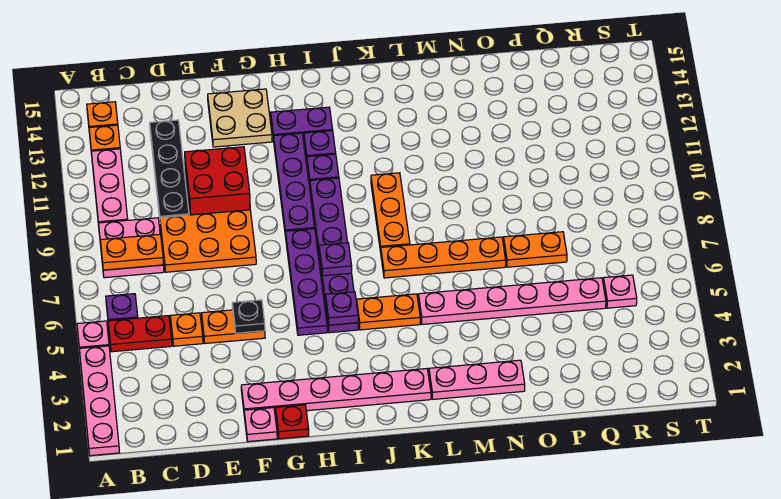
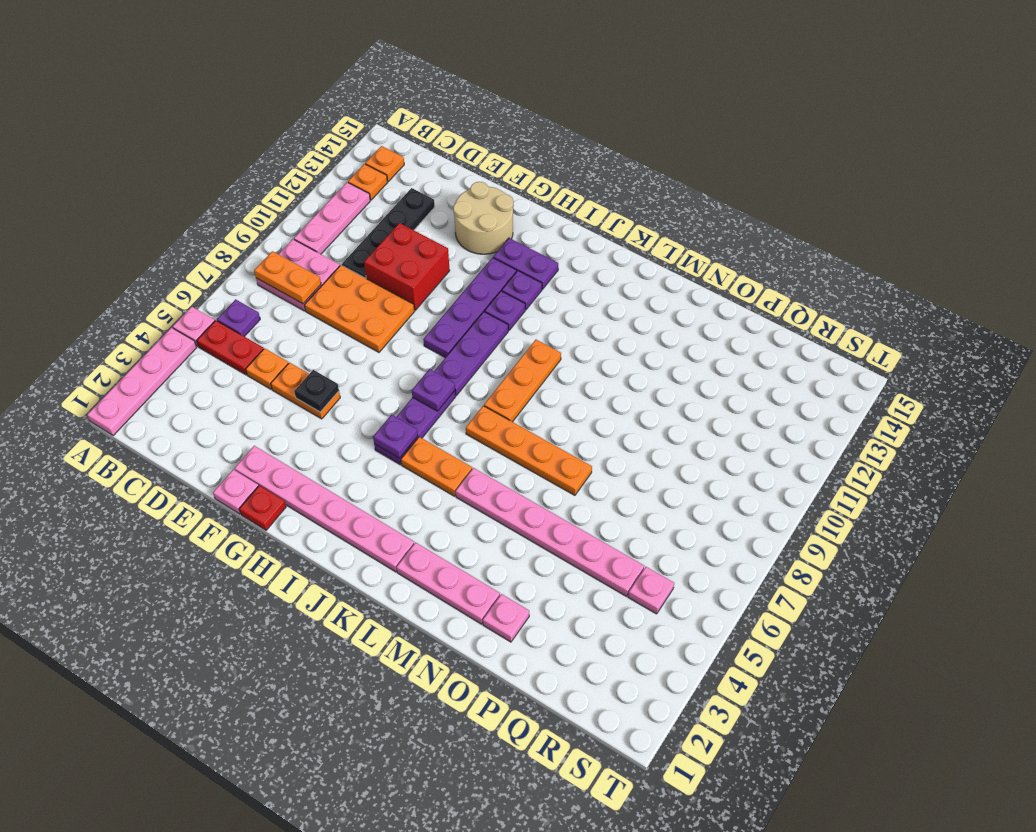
tan 2x2 plate [208,89,272,147] -> tan 2x2 round brick [453,182,514,254]
purple 1x4 plate [286,229,327,335] -> none
none -> pink 1x1 plate [483,594,529,642]
orange 1x2 plate [503,232,567,267] -> none

